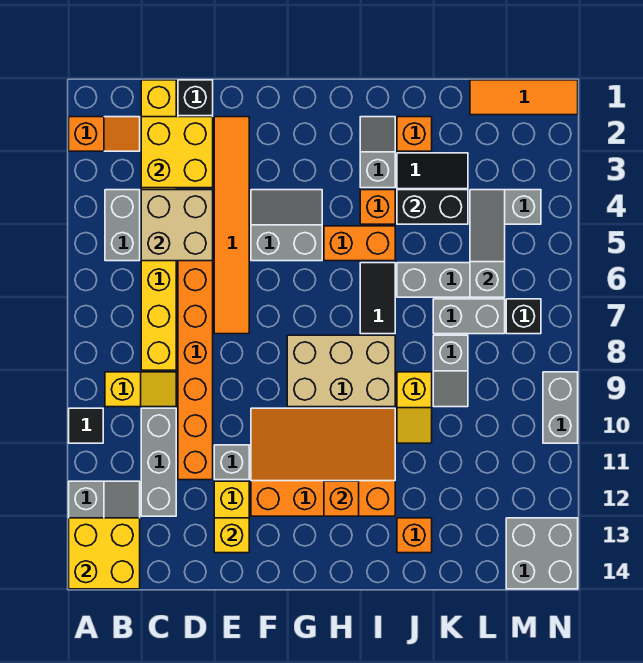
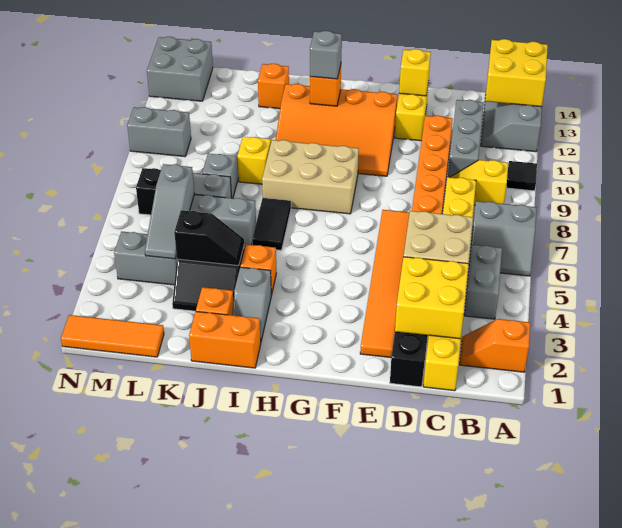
grey 1x1 brick [214,445,249,480] -> grey 1x1 brick moved to [310,31,342,79]
grey 2x2 slope [251,190,322,261] -> grey 2x2 slope moved to [470,201,537,276]
orange 1x2 brick [324,226,395,261] -> orange 1x2 brick moved to [189,311,261,368]
black 1x2 brick [397,190,468,224] -> black 1x2 slope [174,210,244,266]
grey 1x2 brick [543,372,578,443] -> grey 1x2 brick turned to [127,107,191,157]

